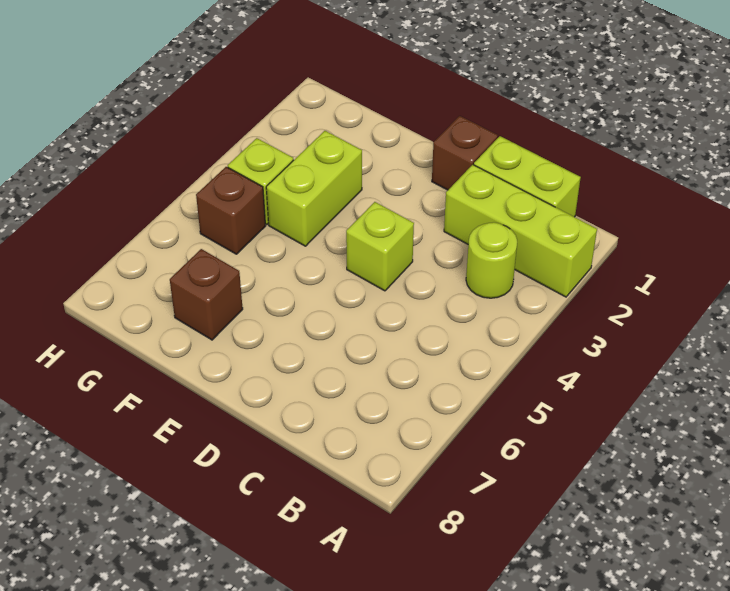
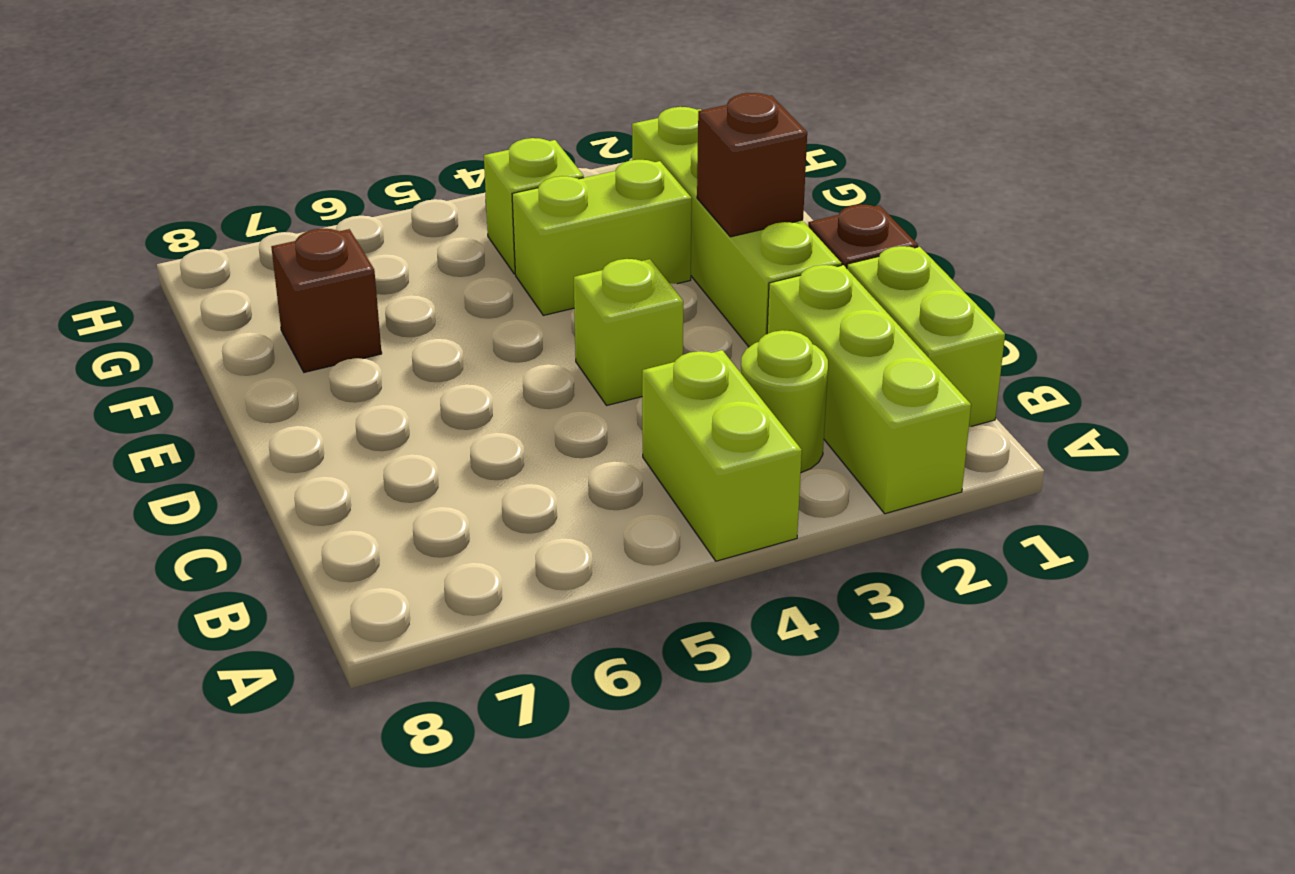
none -> lime 1x2 brick [642,350,802,561]
none -> lime 1x4 brick [632,107,842,347]
brown 1x1 brick [196,167,266,254] -> brown 1x1 brick moved to [697,93,807,237]

